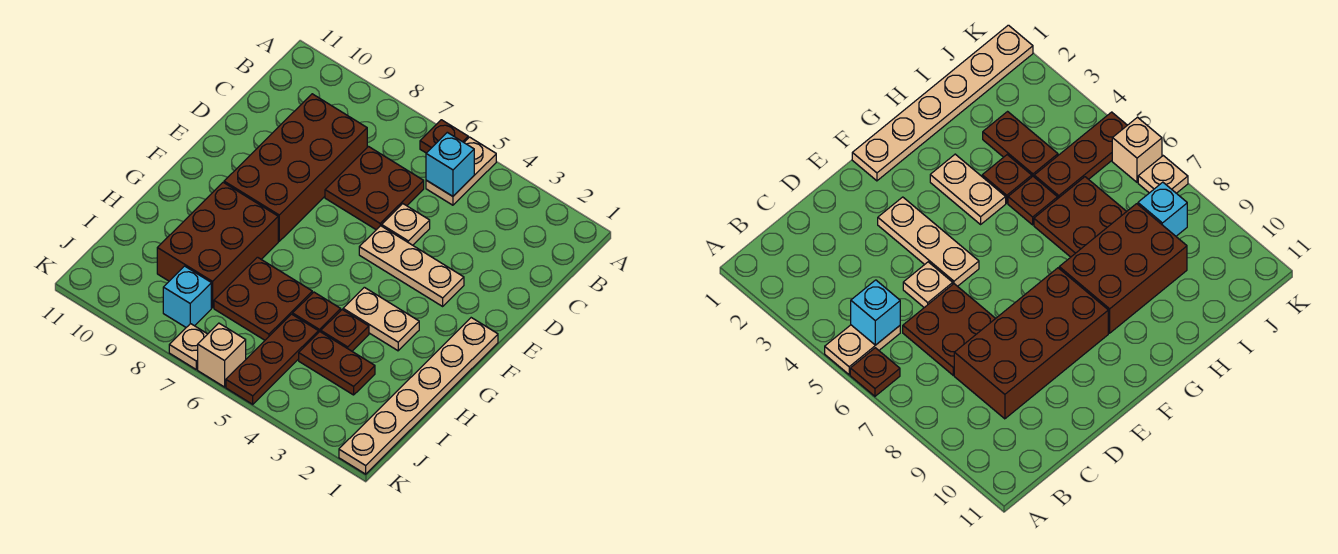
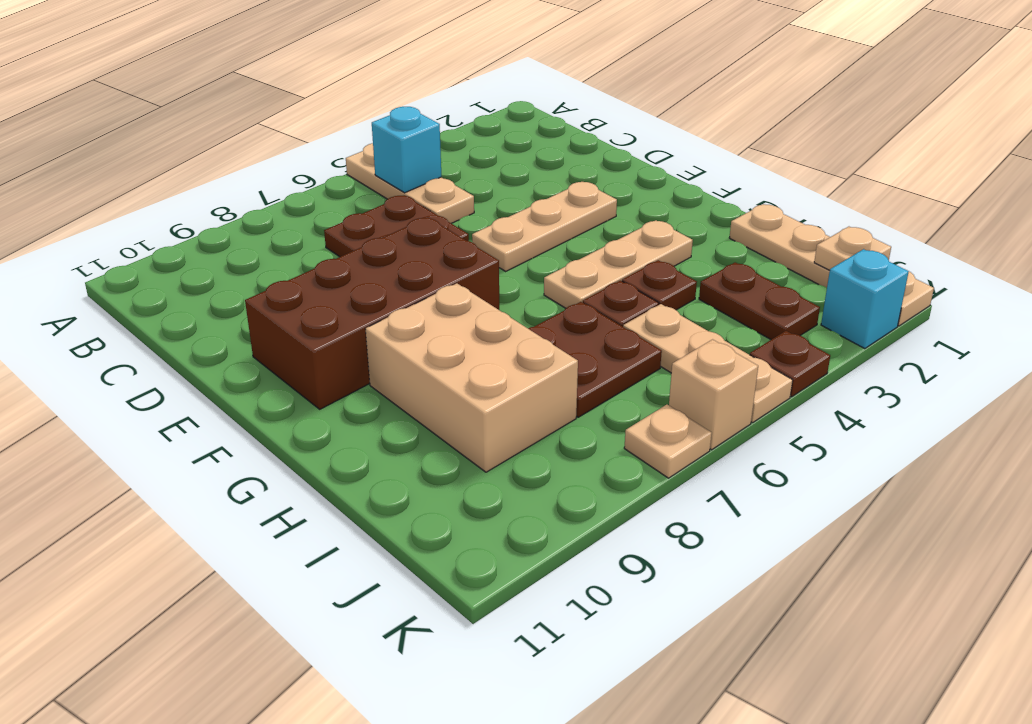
tan 1x2 plate [426,137,496,205] -> tan 1x3 plate [346,143,474,223]
brown 1x1 plate [420,120,468,153] -> brown 1x1 plate moved to [750,331,830,397]
brown 2x4 brick [224,94,367,241] -> brown 2x4 brick turned to [245,217,499,409]
tan 1x1 plate [382,204,430,245] -> tan 1x1 plate moved to [814,227,891,270]
tan 1x6 plate [339,318,498,474] -> tan 1x4 plate [729,204,934,326]
tan 1x2 plate [343,287,419,351] -> tan 1x3 plate [544,220,693,308]
brown 2x3 brick [157,182,278,308] -> tan 2x3 brick [366,283,578,472]
brown 1x2 plate [299,332,375,395] -> brown 1x2 plate turned to [699,262,820,340]
brown 1x3 plate [226,314,318,404] -> tan 1x3 plate [623,304,793,423]
cyan 1x1 brick [163,266,211,327] -> cyan 1x1 brick moved to [821,249,909,349]

